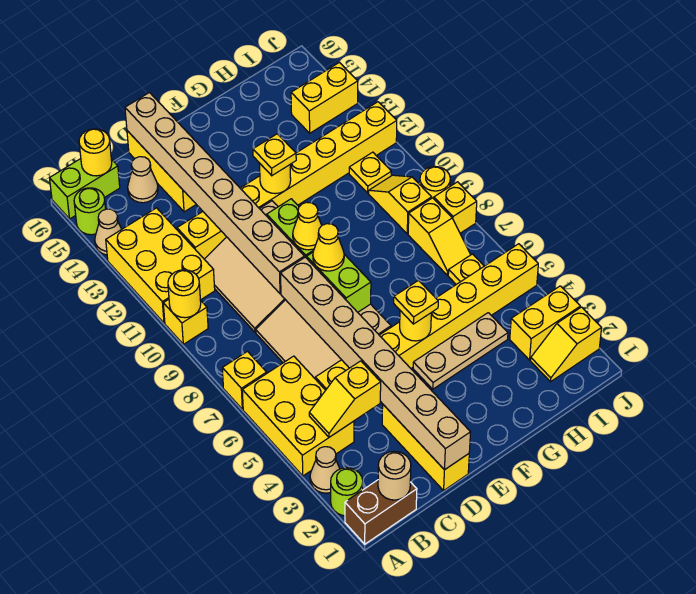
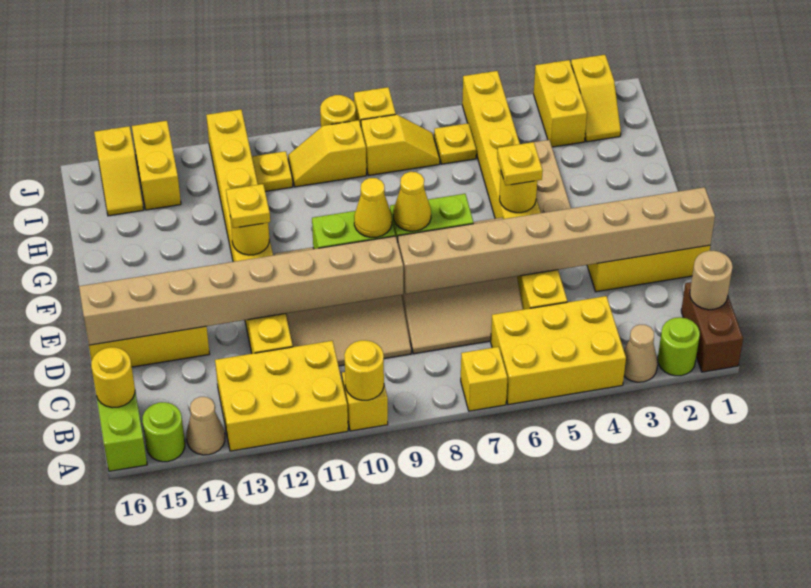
yellow 1x2 slope [309,361,381,437] -> yellow 1x2 slope moved to [94,126,143,216]
tan 1x1 cone [128,157,158,203] -> none

